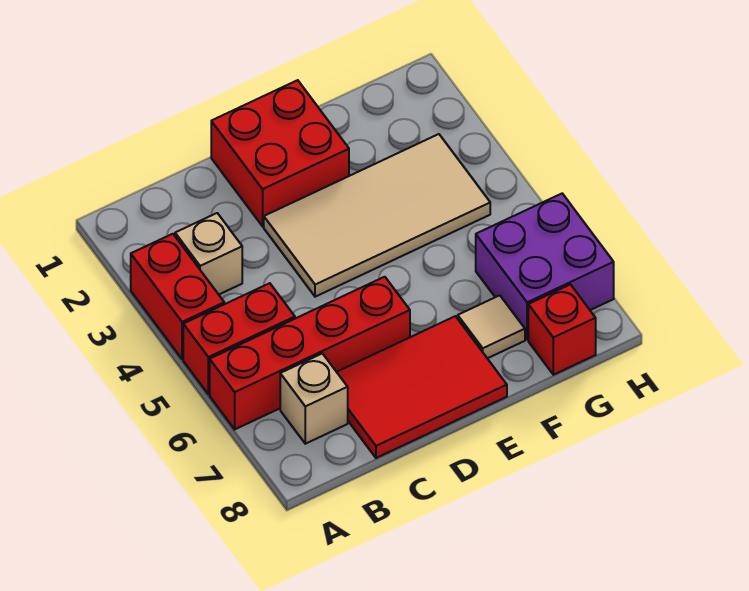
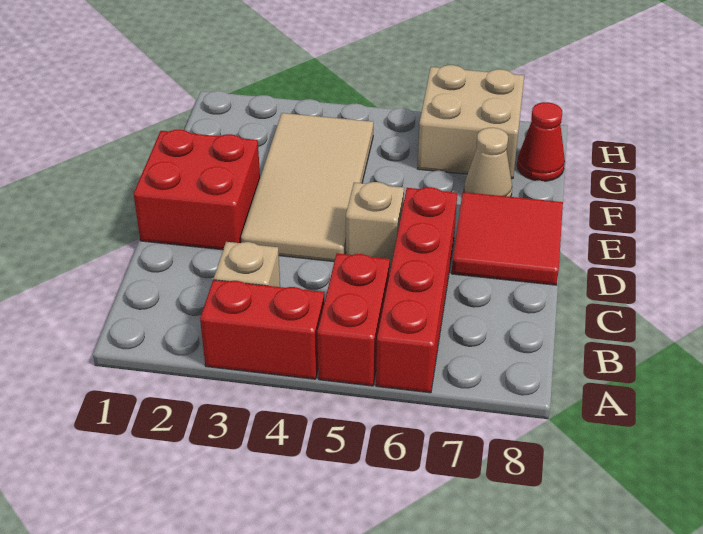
tan 1x1 brick [280,353,348,444] -> tan 1x1 brick moved to [346,182,404,268]
red 2x3 tile [337,316,507,458] -> red 2x2 tile [452,192,563,285]
tan 1x1 tile [458,295,525,358] -> tan 1x1 cone [464,128,512,197]
purple 2x2 brick [476,194,614,340] -> tan 2x2 brick [418,65,524,179]
red 1x1 brick [528,284,596,375] -> red 1x1 cone [517,102,565,181]

